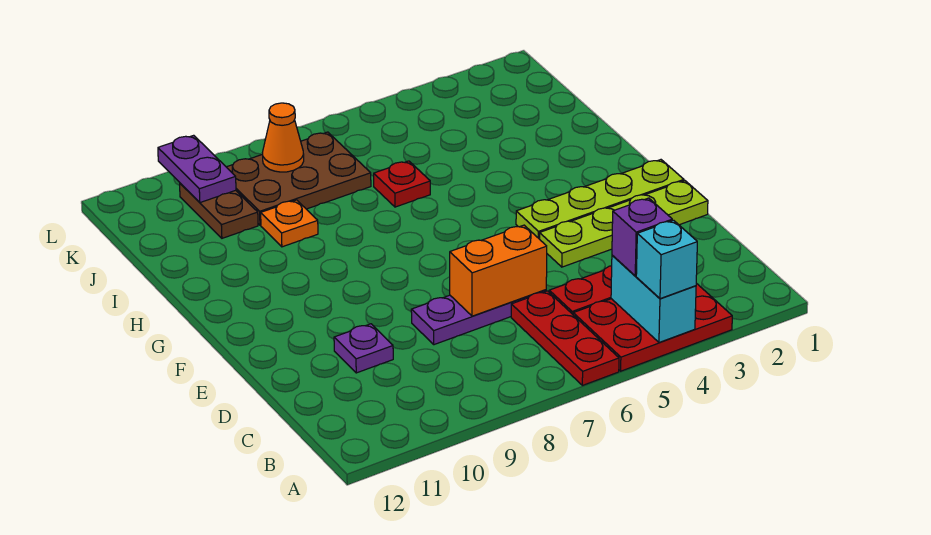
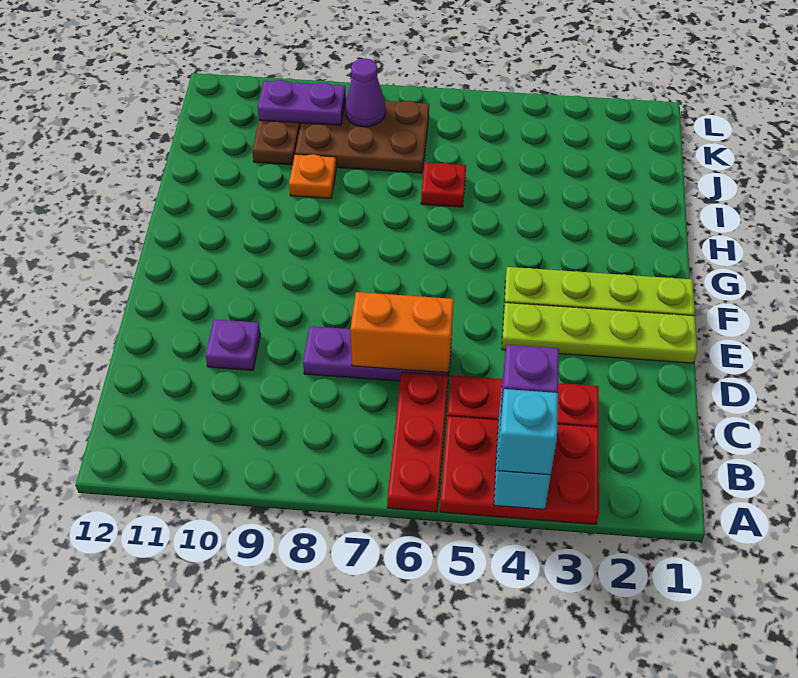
orange 1x1 cone [263,103,304,172] -> purple 1x1 cone [345,58,386,127]
purple 1x2 plate [158,135,236,203] -> purple 1x2 plate turned to [258,80,346,125]

